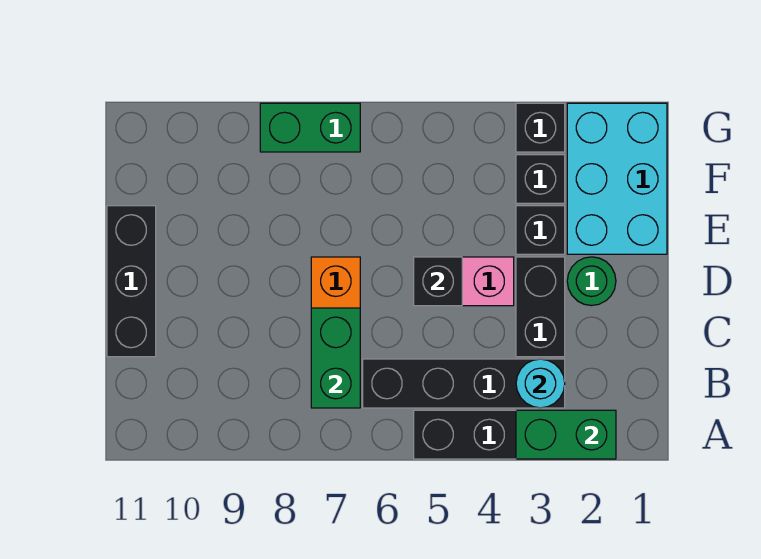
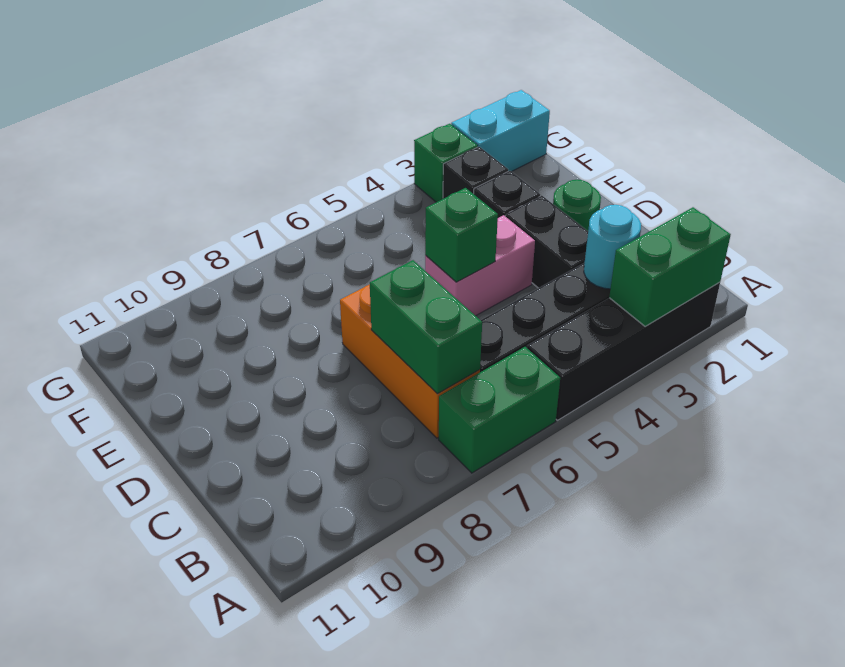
black 1x3 brick [107,206,156,357] -> none
black 1x1 brick [414,257,462,306] -> green 1x1 brick [425,188,498,282]
cyan 2x3 brick [567,103,667,254] -> cyan 1x2 brick [451,90,550,172]
black 1x1 brick [516,103,565,152] -> green 1x1 brick [414,124,478,202]
green 1x2 brick [260,103,360,152] -> green 1x2 brick moved to [439,347,560,473]

